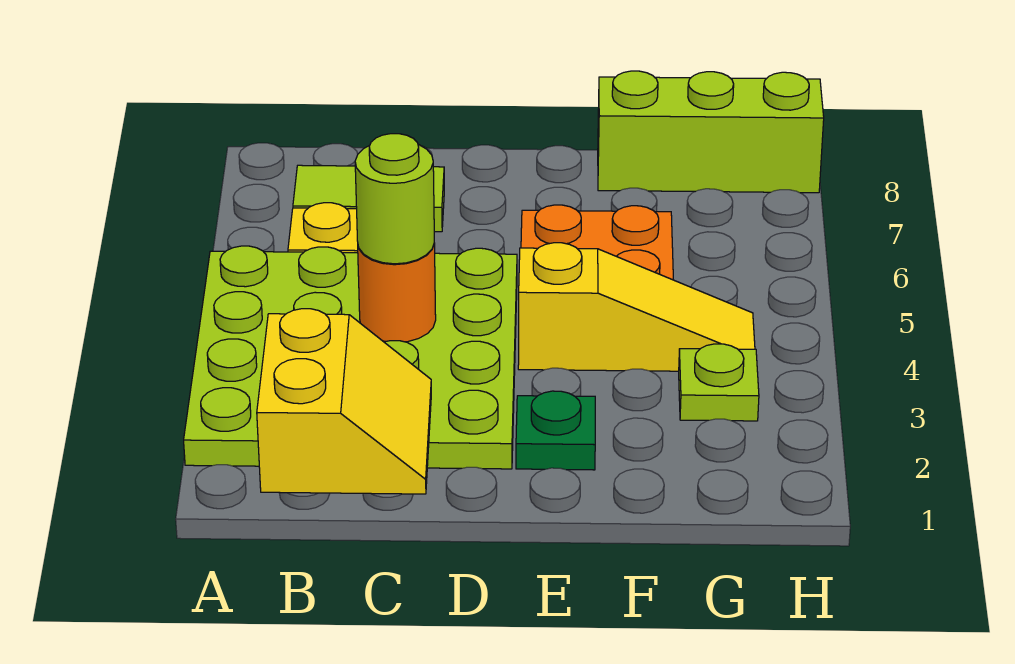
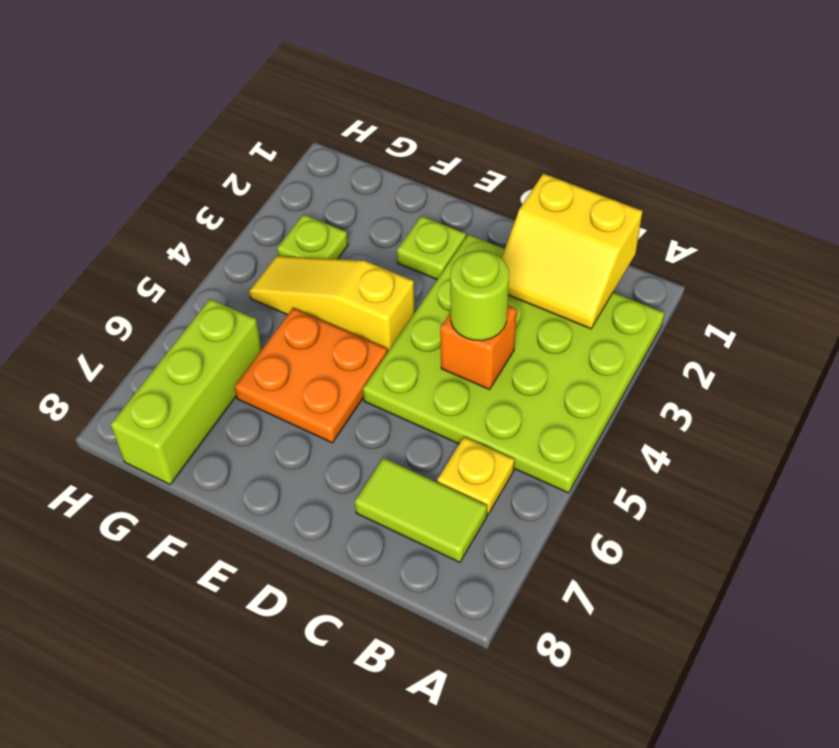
yellow 2x2 slope [257,309,431,494] -> yellow 2x2 slope turned to [502,173,642,329]
orange 1x1 round brick [358,243,436,342] -> orange 1x1 brick [440,306,517,390]
green 1x1 plate [516,391,595,470] -> lime 1x1 plate [397,216,466,280]
lime 1x3 brick [598,71,824,193] -> lime 1x3 brick turned to [111,299,262,484]

